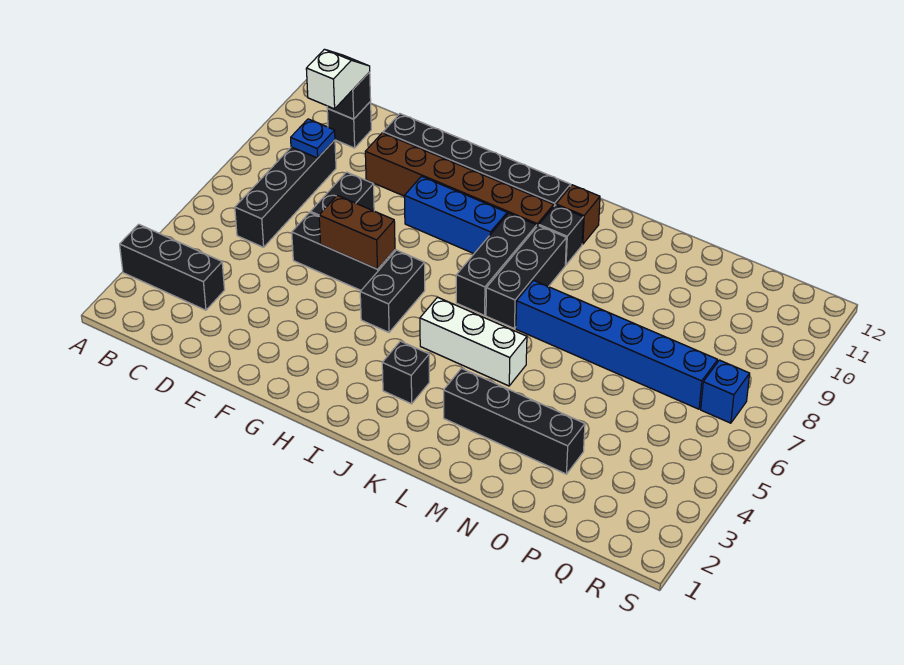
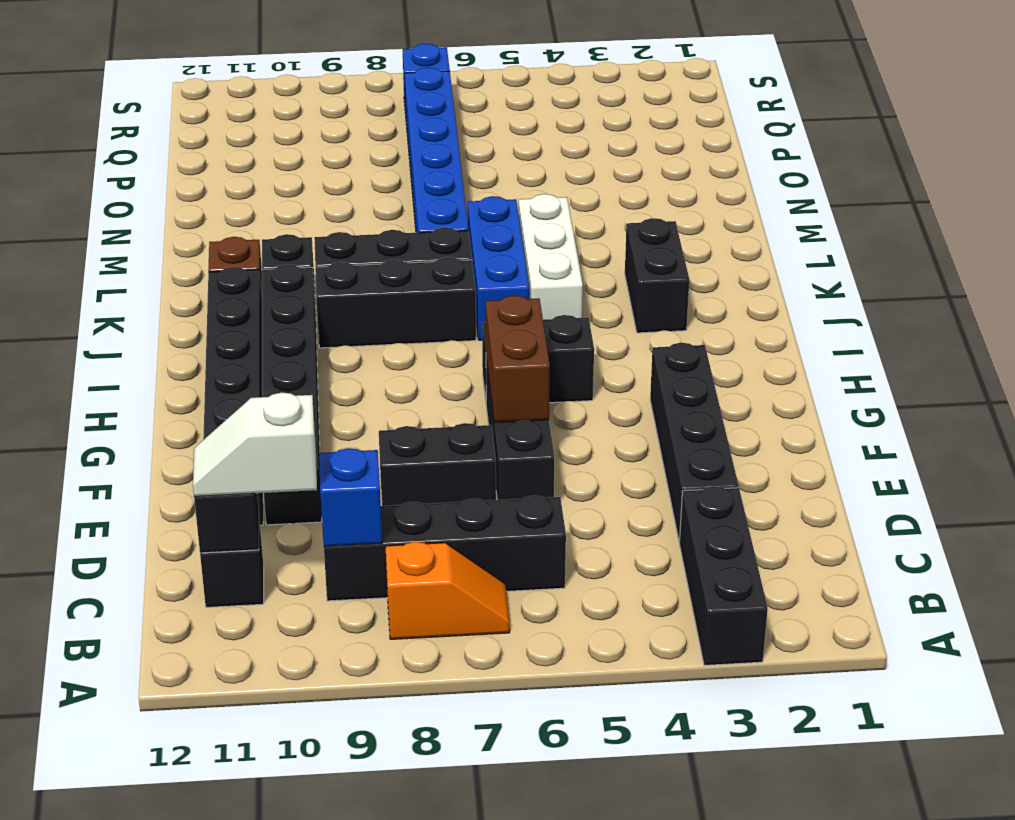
none -> orange 1x2 slope [385,542,510,639]
blue 1x1 plate [291,119,335,158] -> blue 1x1 brick [319,448,382,547]
brown 1x6 brick [365,133,554,226] -> black 1x6 brick [262,264,322,525]
blue 1x3 brick [404,176,507,253] -> blue 1x3 brick moved to [468,196,529,340]
black 1x1 brick [382,341,429,404] -> black 1x2 brick [625,218,689,333]
black 1x4 brick [444,368,585,474] -> black 1x4 brick moved to [650,343,739,542]

